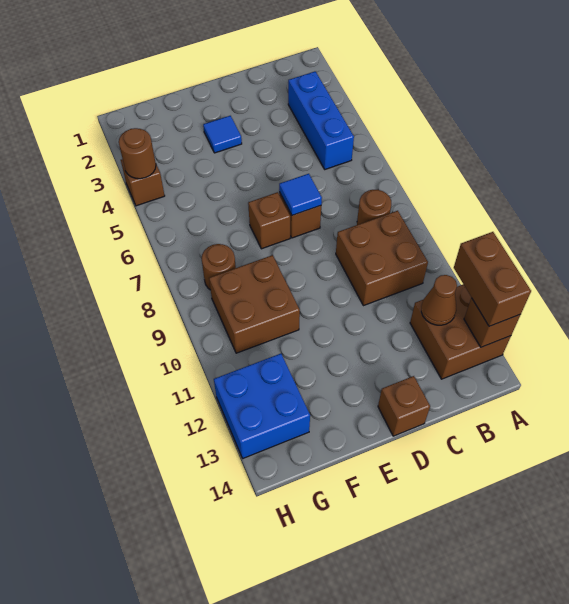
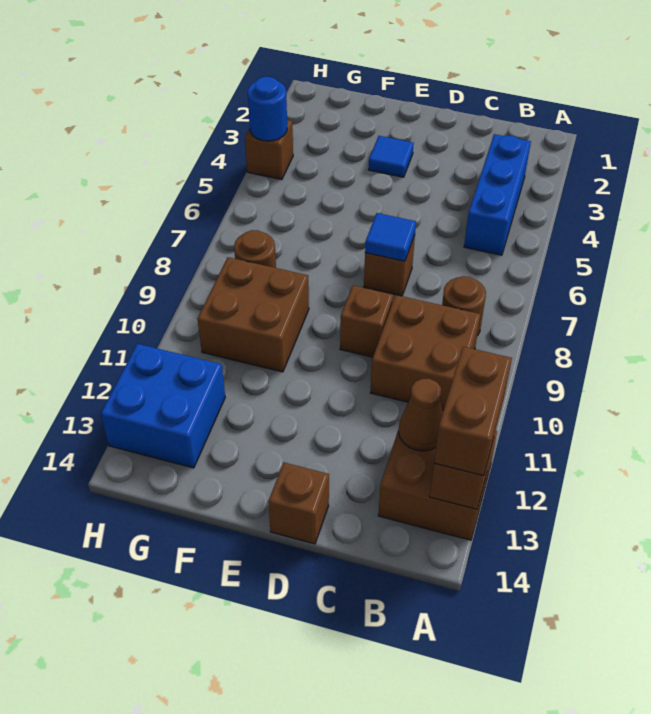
brown 1x1 brick [248,192,290,249] -> brown 1x1 brick moved to [340,285,393,357]
brown 1x1 round brick [119,128,156,179] -> blue 1x1 round brick [248,77,287,141]

